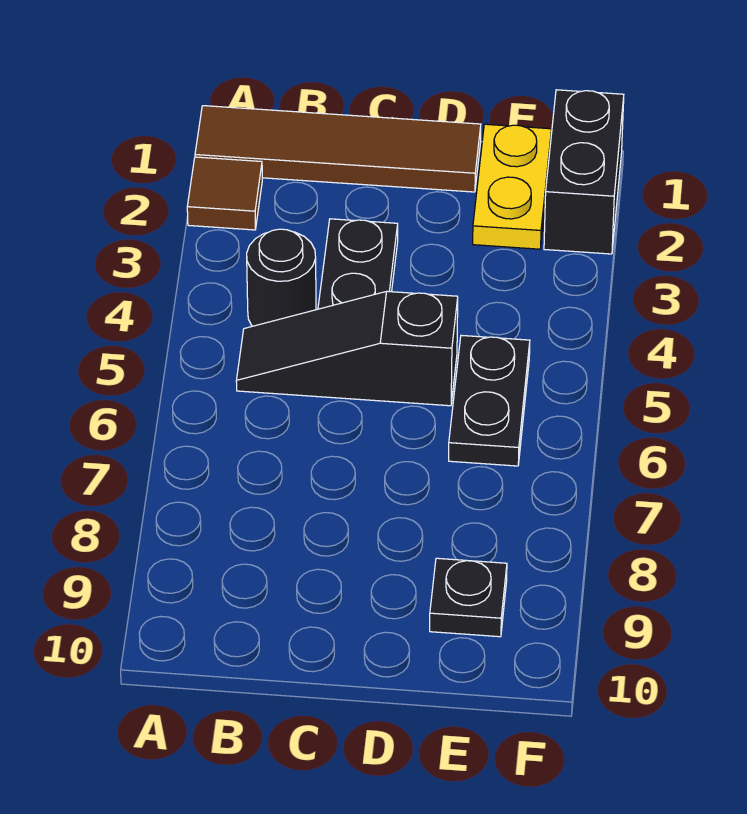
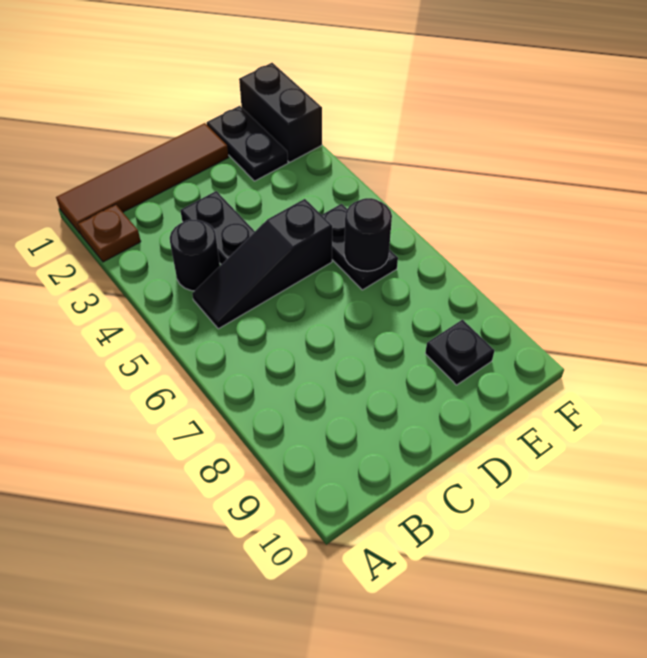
brown 1x1 tile [187,157,262,230] -> brown 1x1 plate [78,205,141,262]
yellow 1x2 plate [473,124,552,249] -> black 1x2 plate [207,106,288,181]
none -> black 1x1 round brick [344,198,392,271]

